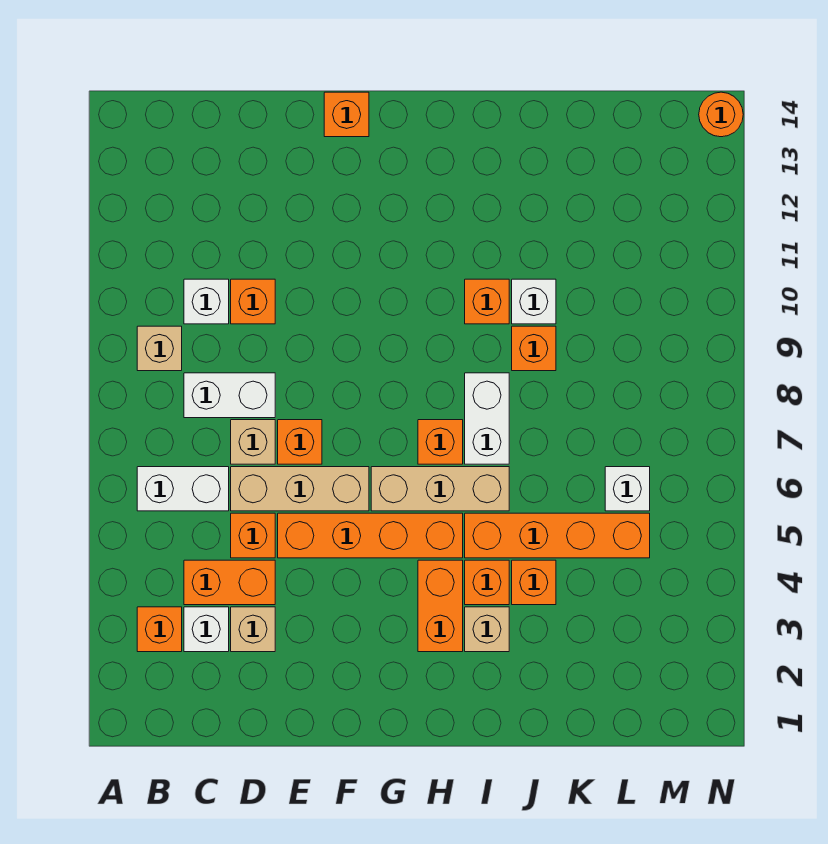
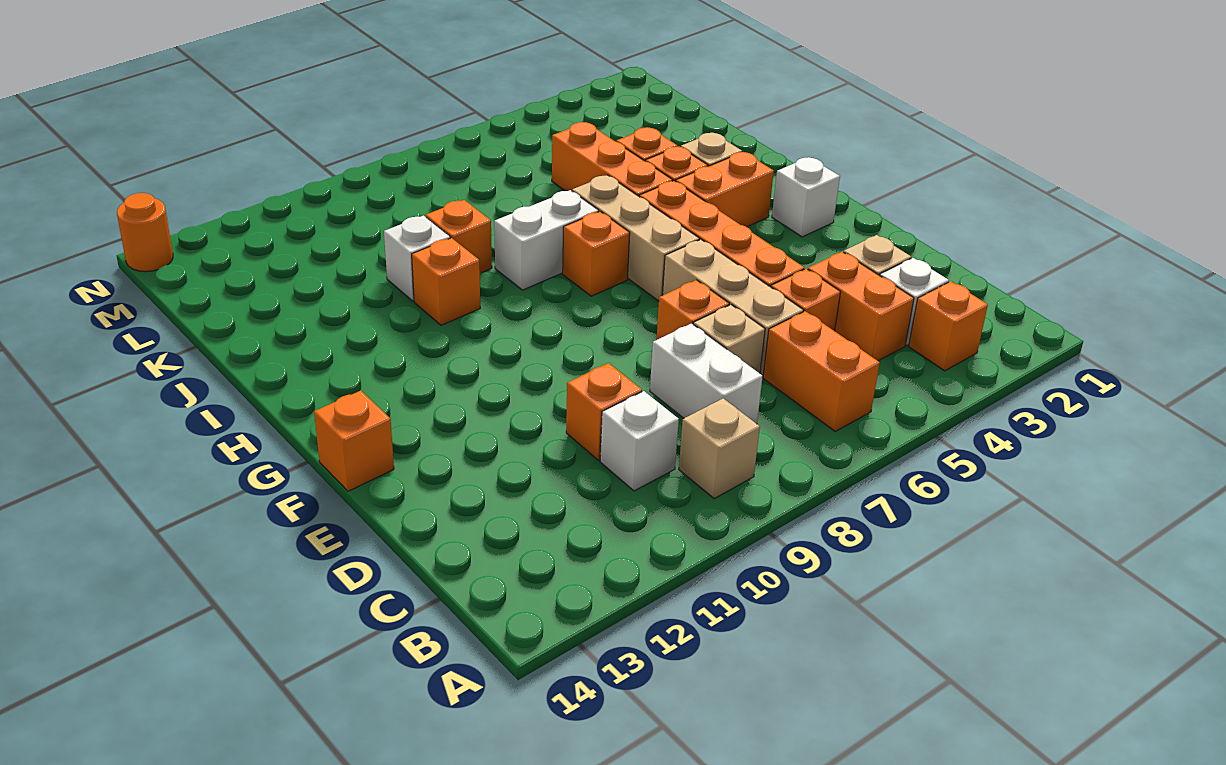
white 1x2 brick [137,467,229,511] -> orange 1x2 brick [763,311,880,431]
orange 1x4 brick [465,513,650,558] -> orange 1x3 brick [552,122,673,196]
white 1x1 brick [605,467,650,511] -> white 1x1 brick moved to [772,157,840,237]

